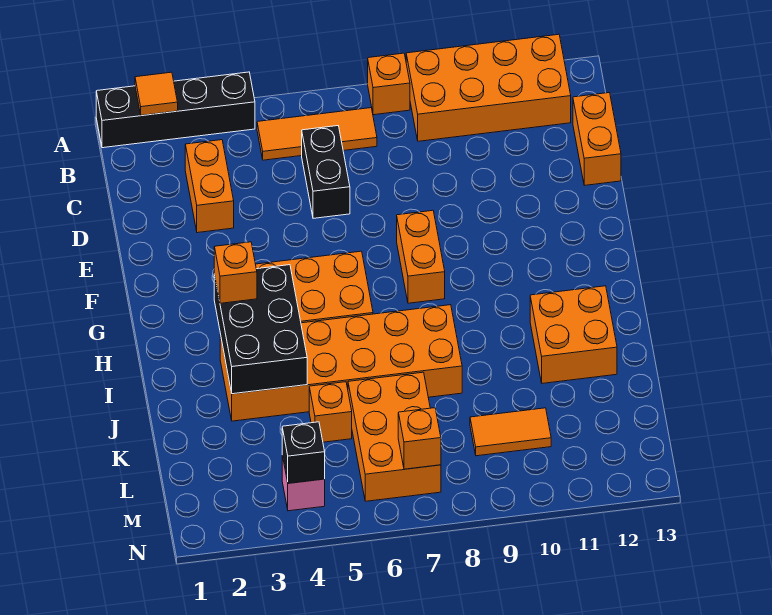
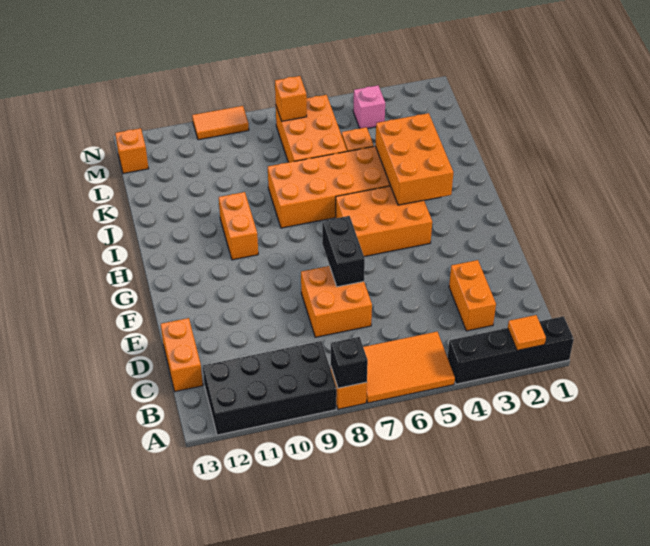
orange 2x4 brick [406,34,571,141] -> black 2x4 brick [203,341,337,435]
orange 1x3 tile [257,108,377,160] -> orange 2x3 tile [363,332,455,403]
black 1x2 brick [302,126,350,218] -> black 1x2 brick moved to [322,216,365,287]
orange 1x2 brick [397,210,445,303] -> orange 1x2 brick moved to [219,192,258,260]
black 2x3 brick [214,265,307,394] -> orange 2x3 brick [375,113,453,205]
orange 1x1 brick [214,242,257,303] -> orange 1x1 brick moved to [115,128,148,174]
orange 2x2 brick [530,286,617,383] -> orange 2x2 brick moved to [301,266,372,337]
orange 1x2 tile [470,408,551,456] -> orange 1x2 tile moved to [192,106,249,140]
black 1x1 brick [282,422,325,483] -> black 1x1 brick moved to [331,337,368,388]

